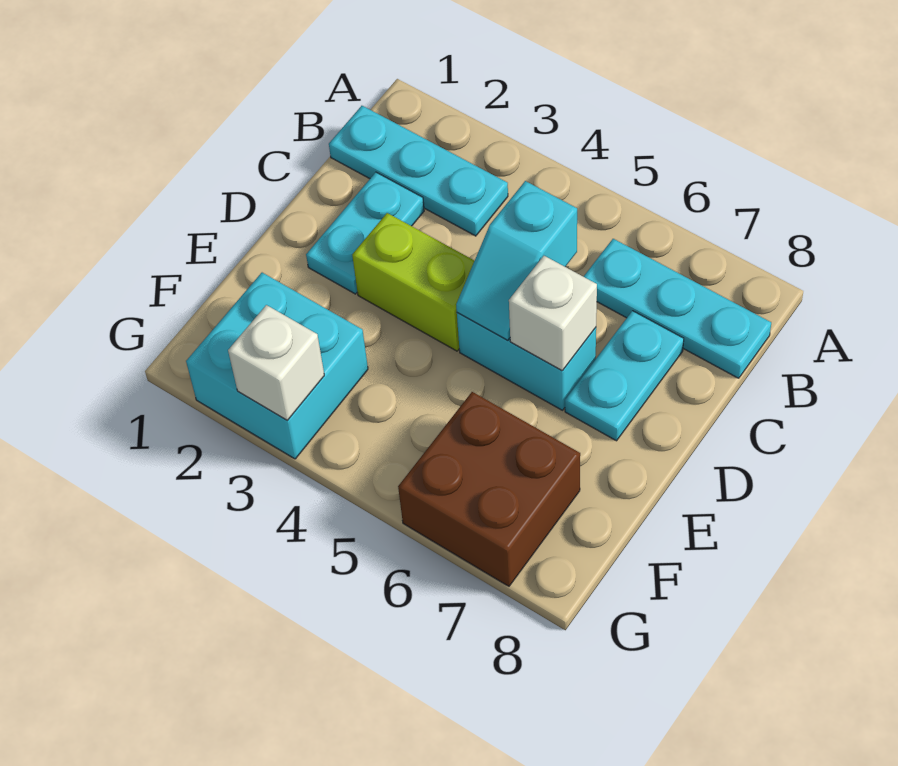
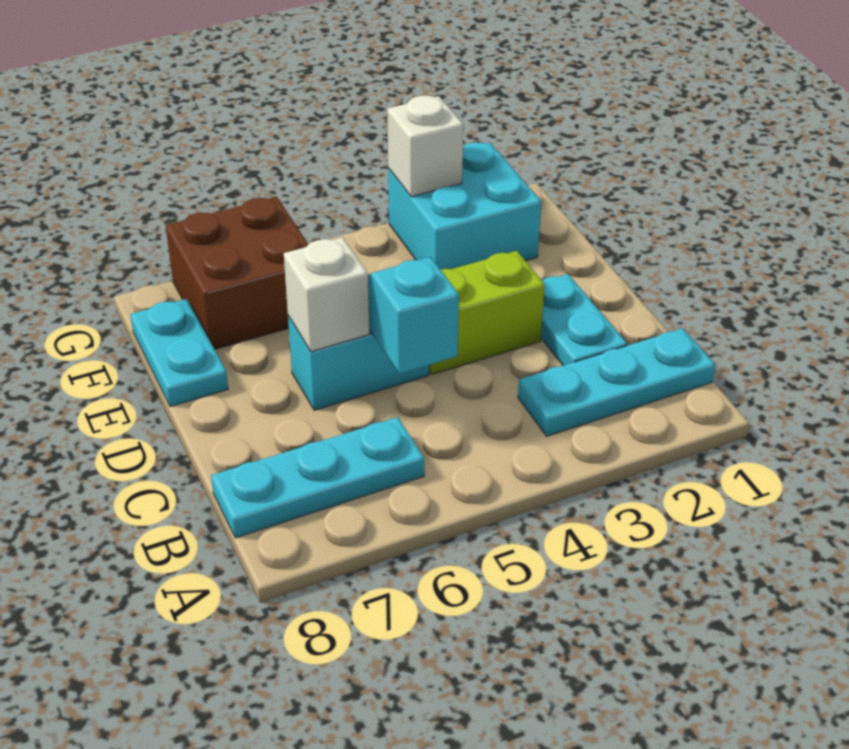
cyan 1x2 plate [565,311,684,441] -> cyan 1x2 plate moved to [130,299,228,407]

